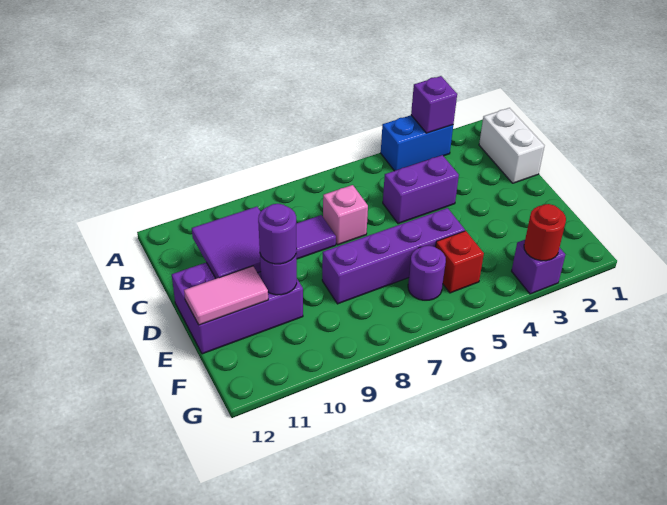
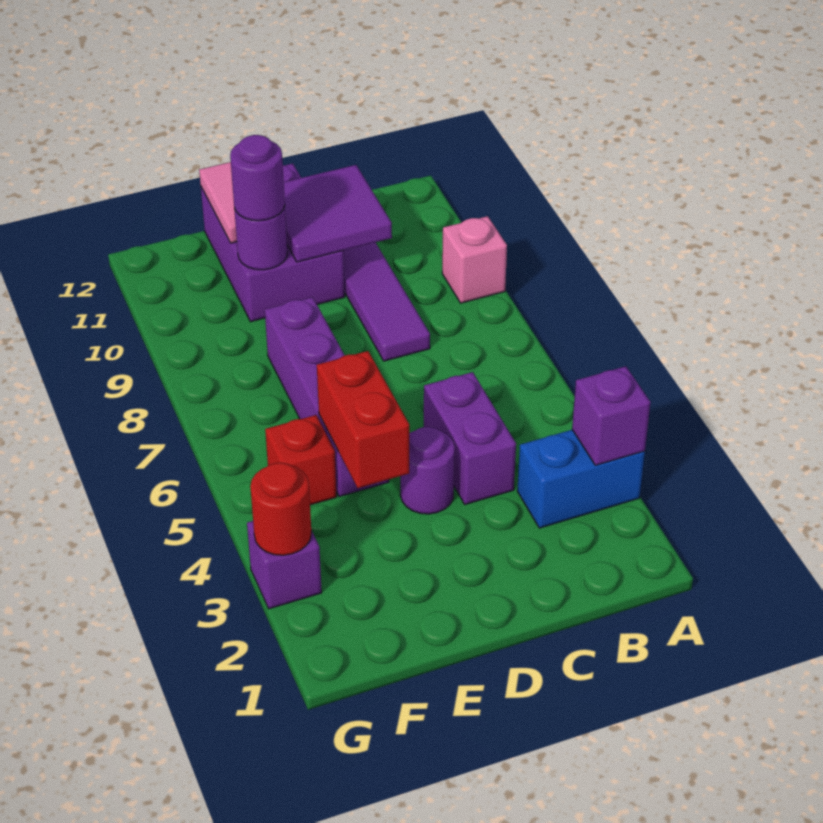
blue 1x2 brick [381,115,453,171] -> blue 1x2 brick turned to [517,430,645,528]
white 1x2 brick [479,108,544,183] -> none
pink 1x1 brick [323,185,368,245] -> pink 1x1 brick moved to [442,216,507,303]
none -> red 1x2 brick [317,351,409,488]
purple 1x1 round brick [408,246,446,300] -> purple 1x1 round brick moved to [400,427,455,514]

